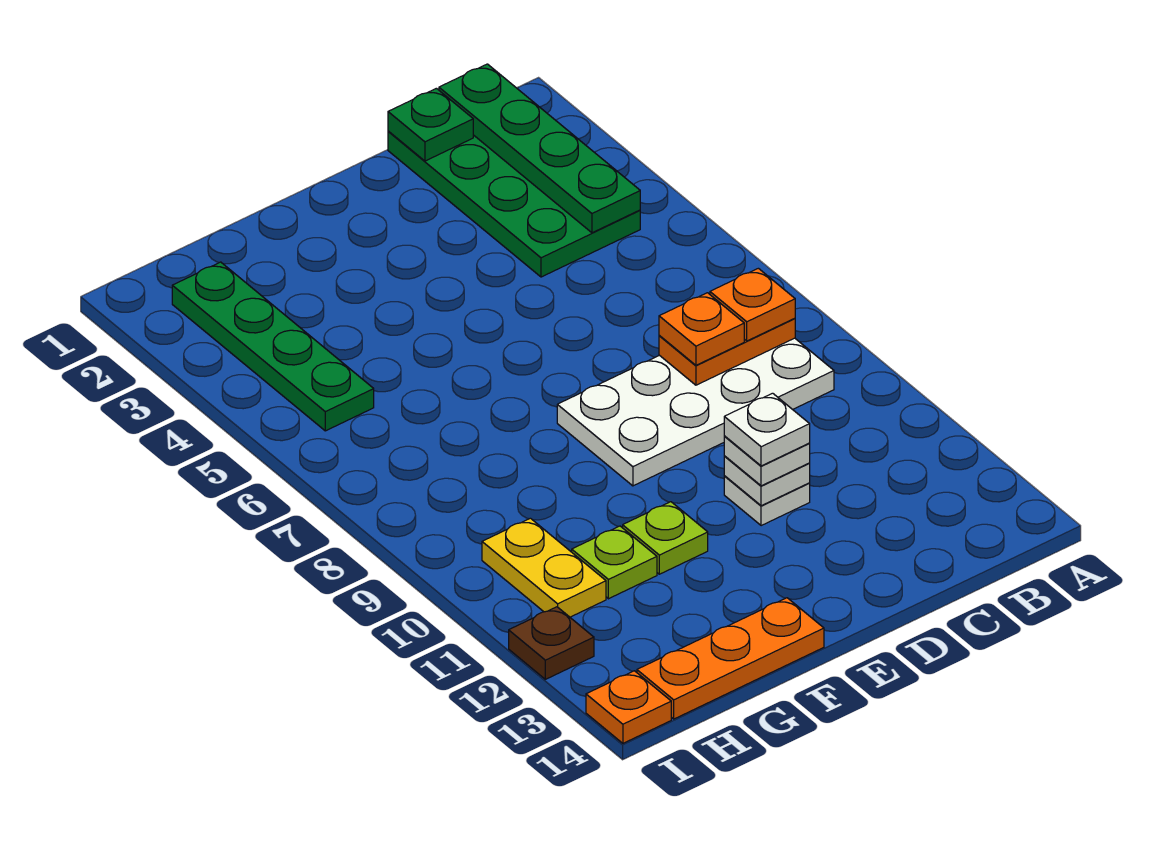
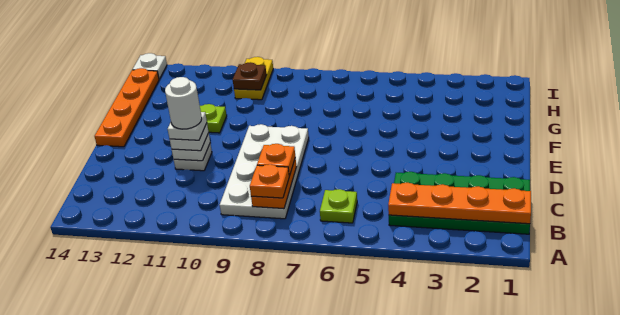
green 1x4 plate [439,64,640,233] -> orange 1x4 plate [388,183,531,224]
green 1x1 plate [388,88,473,161] -> none
none -> white 1x1 round brick [165,77,202,129]
orange 1x3 plate [637,598,824,719] -> orange 1x4 plate [95,68,159,147]
lime 1x1 plate [572,526,657,599] -> lime 1x1 plate moved to [320,189,357,223]
green 1x4 plate [172,262,374,431] -> none
yellow 1x2 plate [482,518,606,617] -> yellow 1x2 plate turned to [234,57,273,100]
brown 1x1 plate [509,607,594,679] -> brown 1x1 plate moved to [233,62,267,90]
orange 1x1 plate [586,671,671,743] -> white 1x1 plate [133,53,167,79]

